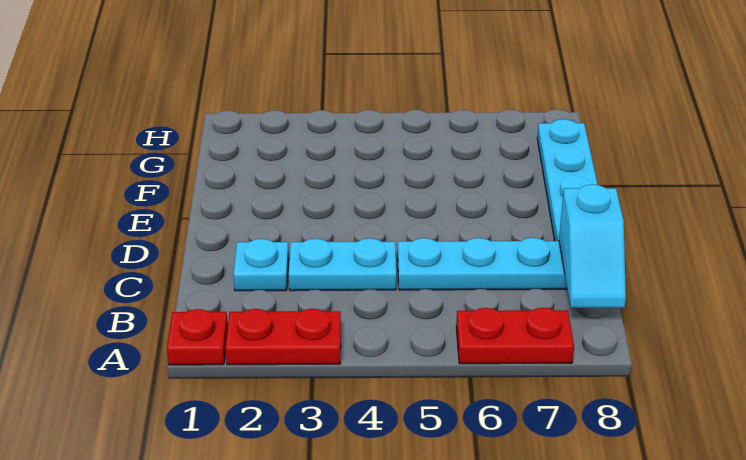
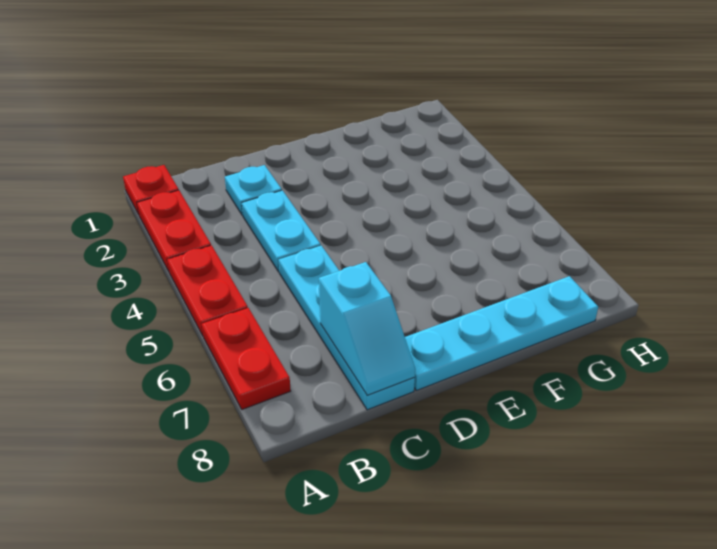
none -> red 1x2 plate [167,245,248,335]
cyan 1x2 slope [559,185,626,308] -> cyan 1x2 slope turned to [319,262,415,395]

